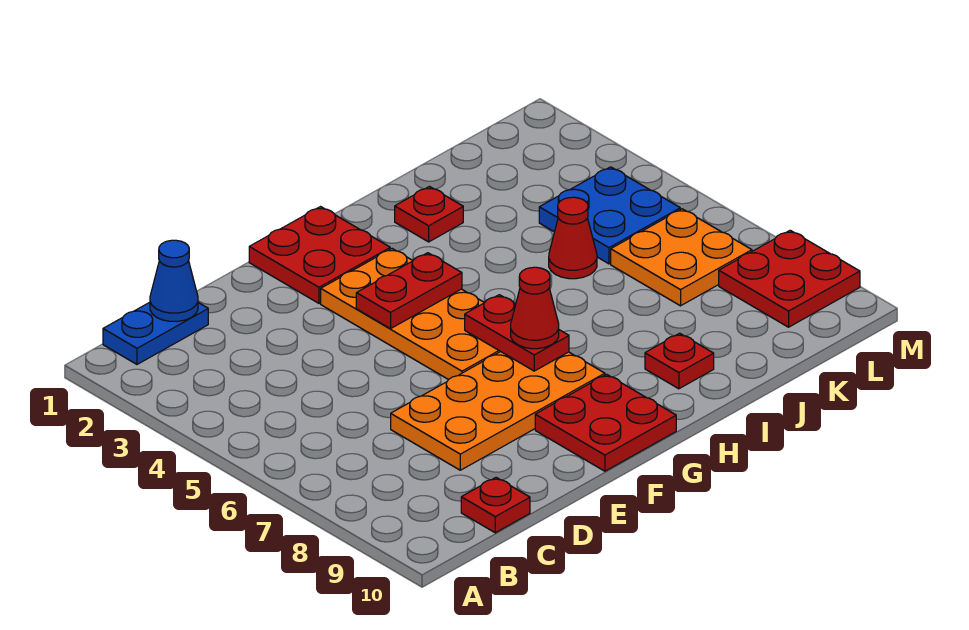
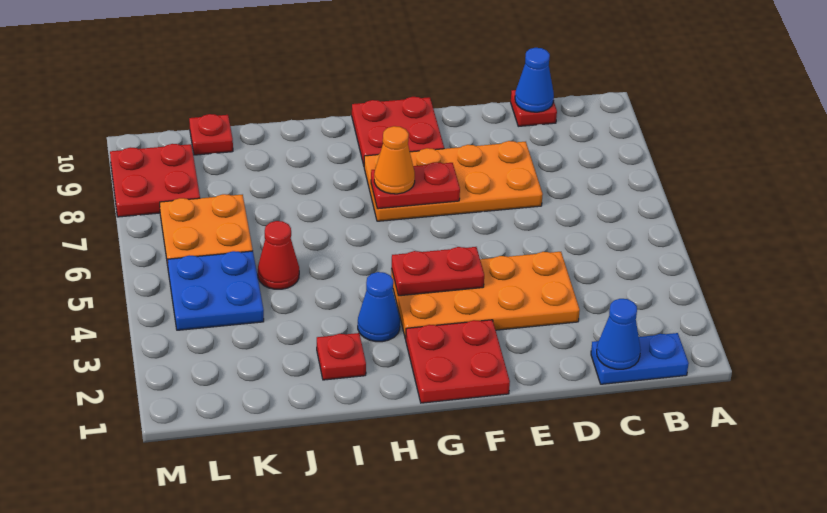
none -> blue 1x1 cone [515,48,554,112]
orange 2x4 plate [321,249,500,380] -> orange 2x4 plate turned to [391,252,580,339]
red 1x2 plate [465,295,569,371] -> red 1x2 plate turned to [371,162,460,209]
red 1x1 cone [511,267,559,349] -> orange 1x1 cone [374,126,415,194]
none -> blue 1x1 cone [358,272,400,342]
red 1x1 plate [645,333,714,389] -> red 1x1 plate moved to [189,114,233,155]

